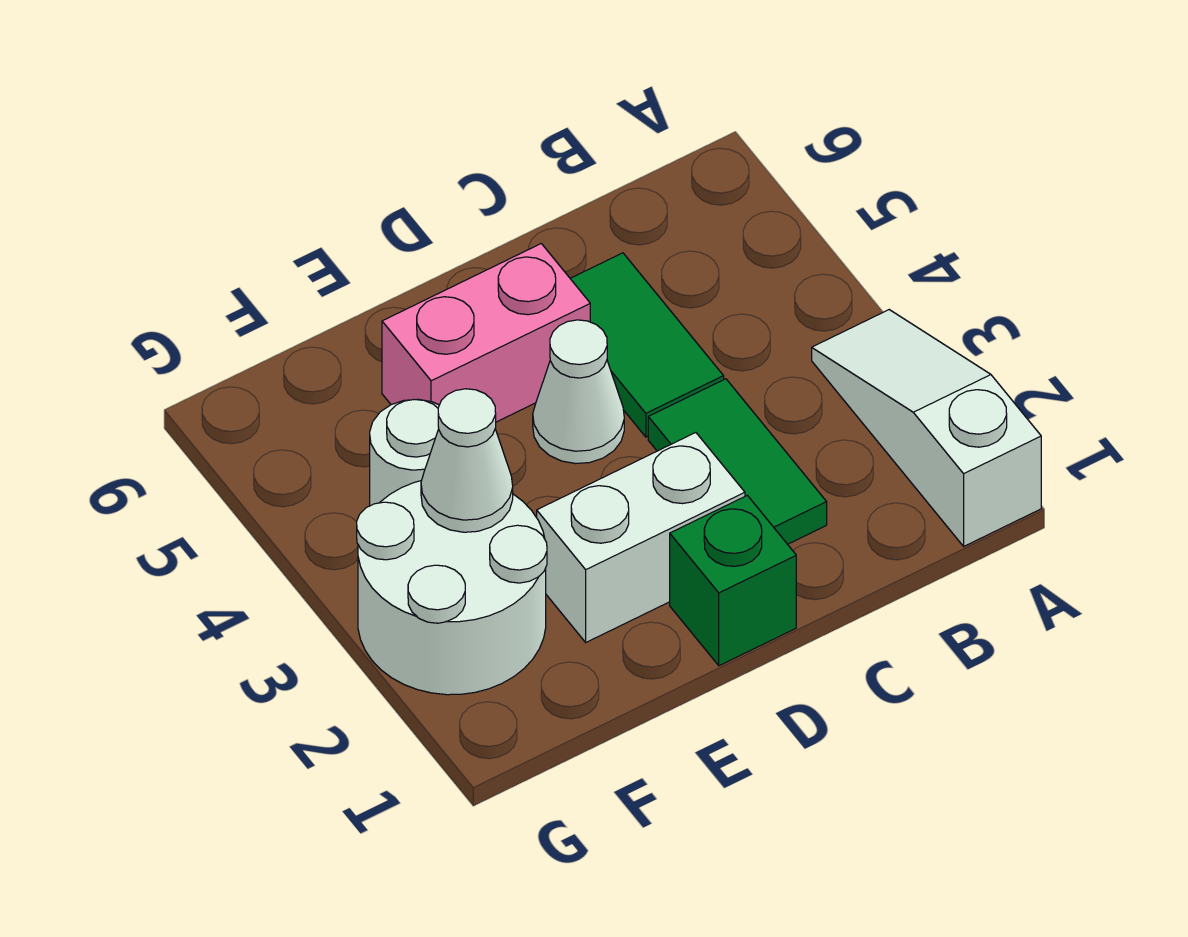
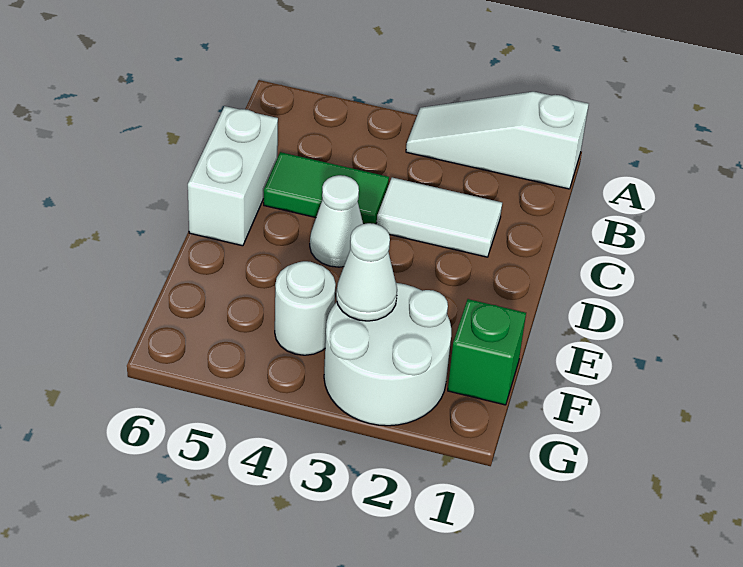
green 1x2 tile [648,379,827,544] -> white 1x2 tile [377,178,502,257]
green 1x1 brick [670,495,796,666] -> green 1x1 brick moved to [448,299,526,405]
white 1x2 brick [537,433,745,642] -> white 1x2 brick moved to [188,106,278,246]
pink 1x2 brick [382,244,590,422] -> none

